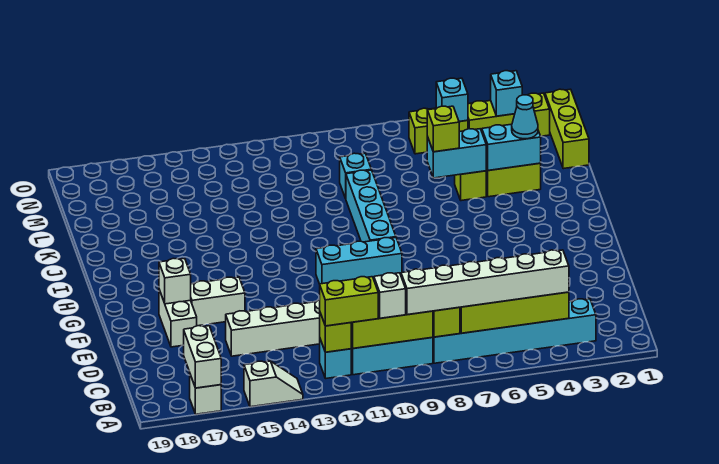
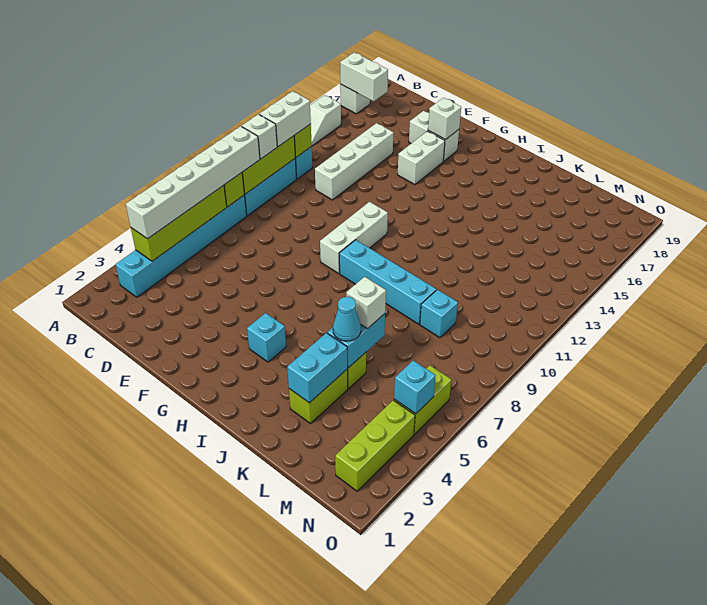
lime 1x2 brick [320,277,378,326] -> white 1x2 brick [259,91,311,147]
cyan 1x3 brick [316,238,402,284] -> white 1x3 brick [320,202,388,273]
cyan 1x1 cone [512,95,538,139] -> cyan 1x1 cone moved to [333,297,361,341]
lime 1x1 brick [427,106,459,152] -> white 1x1 brick [346,277,386,329]
lime 1x3 brick [545,89,589,169] -> none
cyan 1x1 brick [491,71,522,116] -> cyan 1x1 brick moved to [247,313,286,362]

